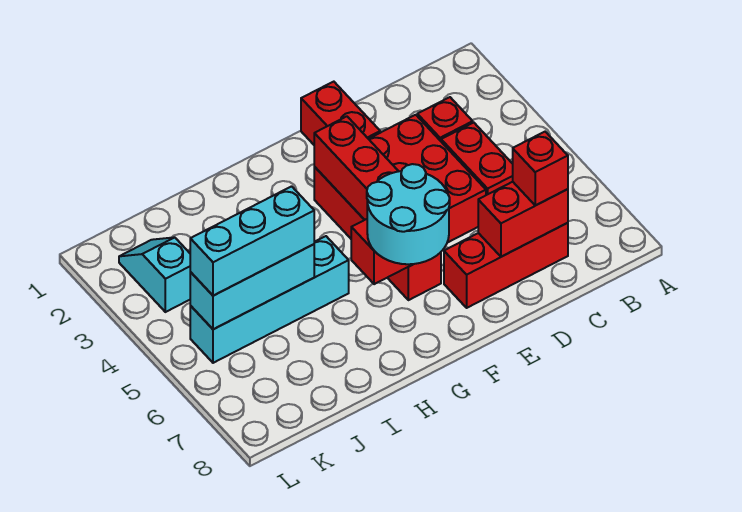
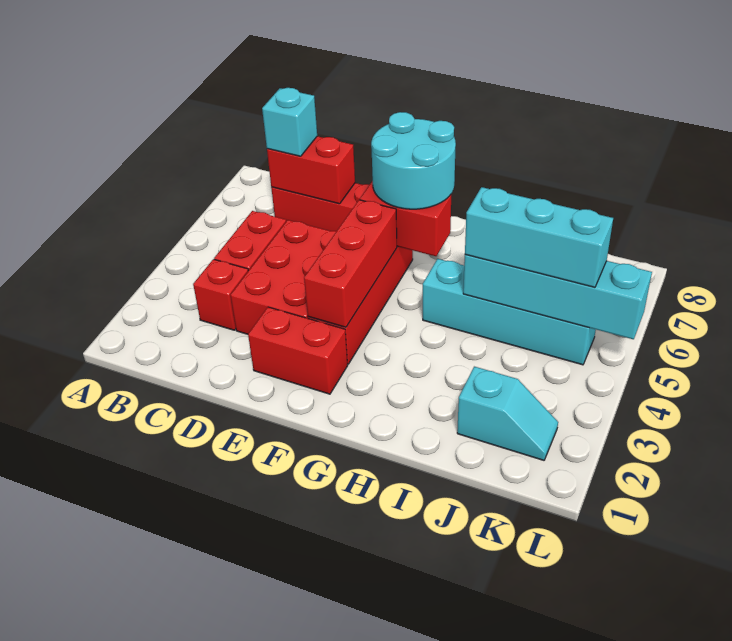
red 1x1 brick [513,132,568,205] -> cyan 1x1 brick [262,88,317,156]
red 1x2 brick [301,82,380,145] -> red 1x2 brick turned to [248,307,348,394]
cyan 1x3 brick [190,244,314,329] -> cyan 1x4 brick [463,255,652,339]
cyan 1x2 slope [119,237,190,312] -> cyan 1x2 slope turned to [457,367,558,460]

